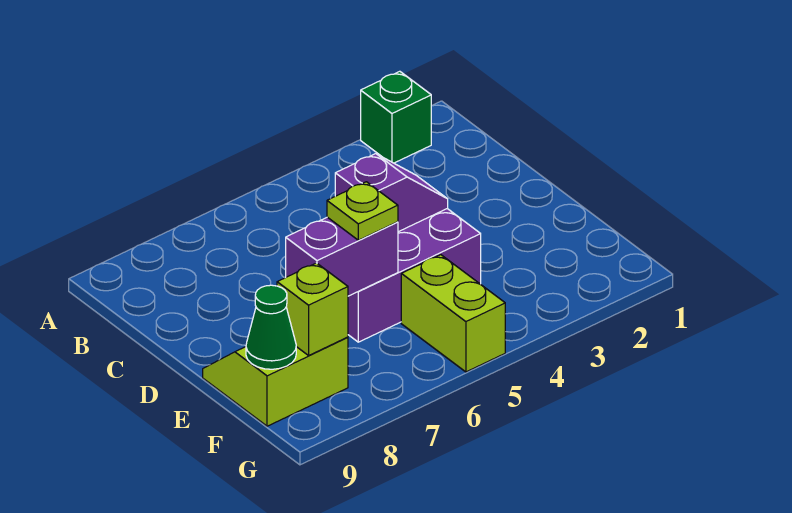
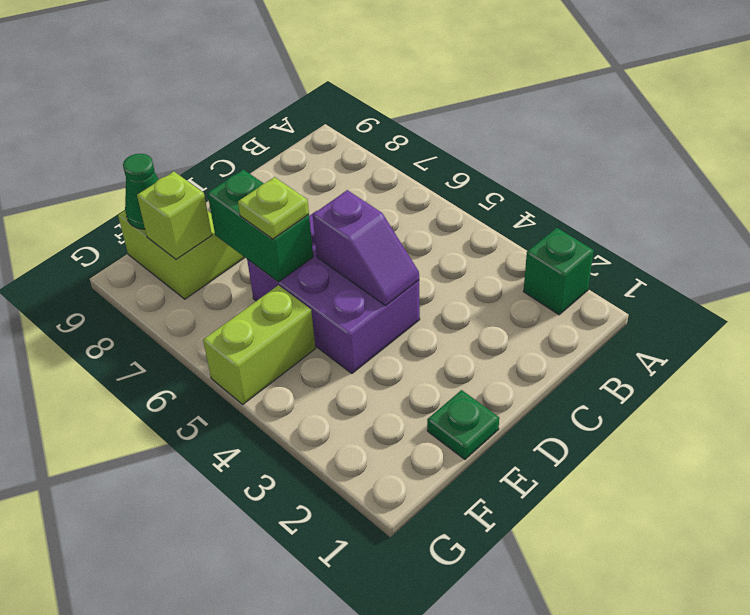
none -> green 1x1 plate [427,390,499,459]
purple 1x2 brick [286,217,398,296] -> green 1x2 brick [208,169,313,282]

